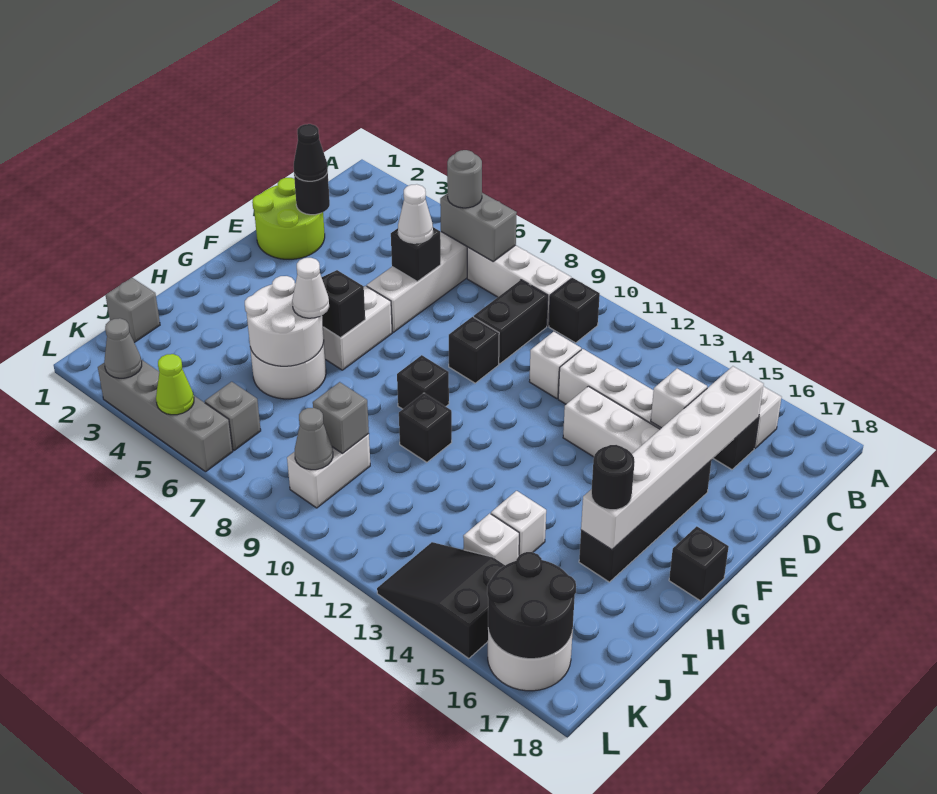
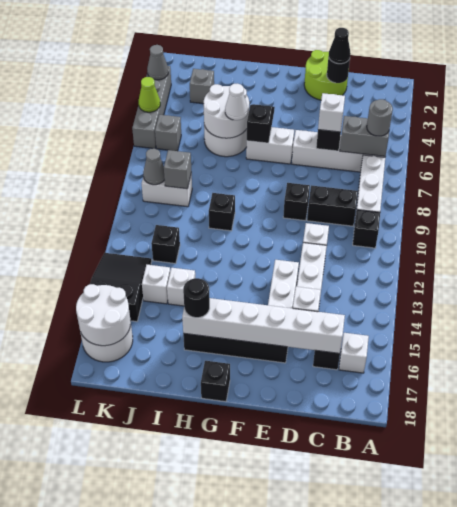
grey 1x2 brick [440,193,517,261] -> grey 1x2 brick turned to [340,116,389,156]
white 1x1 cone [398,184,433,243] -> white 1x1 brick [318,93,345,132]
black 1x1 brick [397,355,449,409] -> black 1x1 brick moved to [151,225,180,264]
grey 1x1 brick [106,278,160,343] -> grey 1x1 brick moved to [190,69,214,104]
black 2x2 round brick [487,552,576,659] -> white 2x2 round brick [76,284,131,346]

